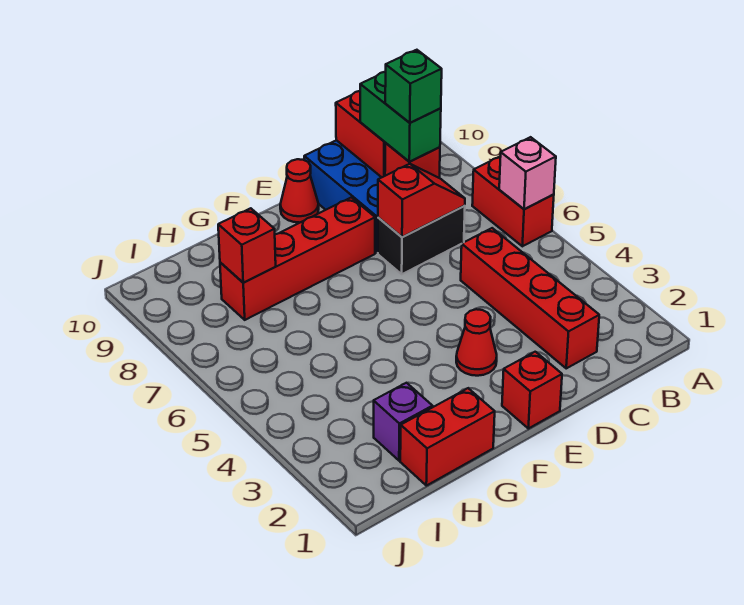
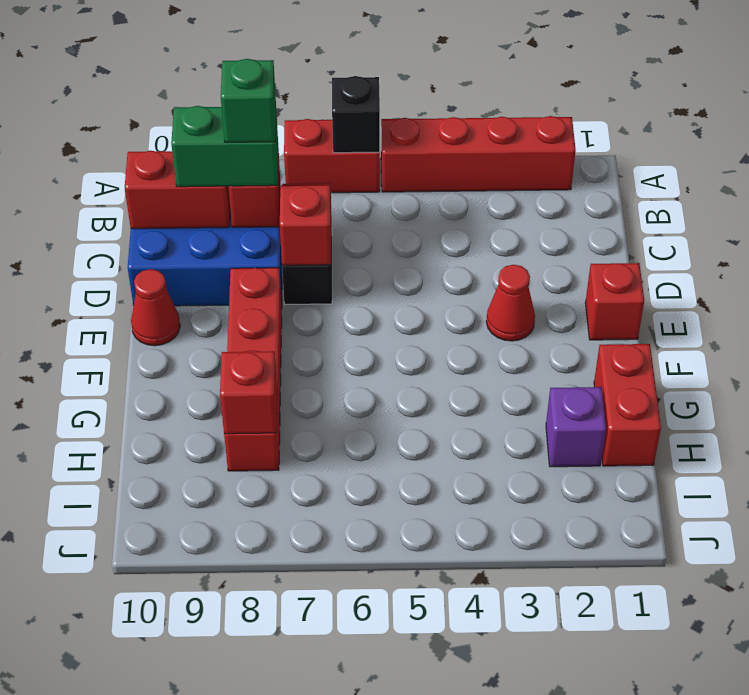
pink 1x1 brick [499,137,556,209] -> black 1x1 brick [332,76,380,153]
red 1x4 brick [461,228,599,368] -> red 1x4 brick moved to [381,116,576,192]

